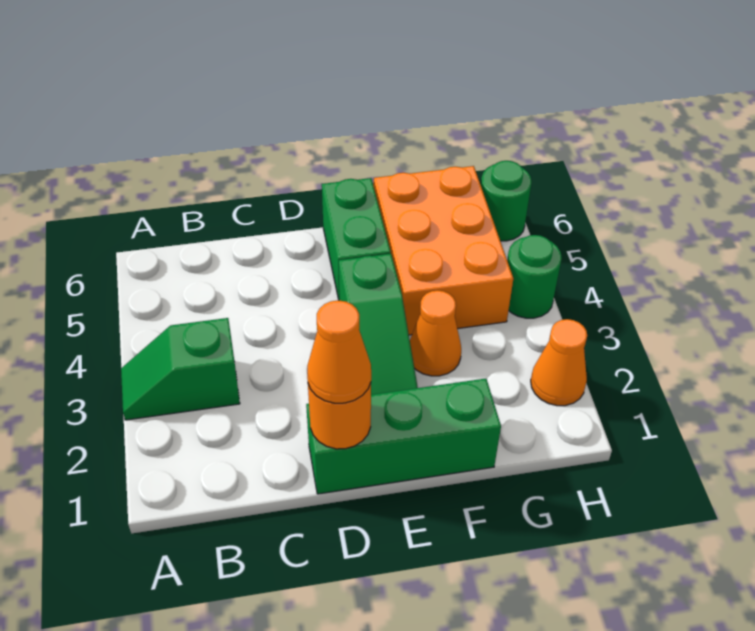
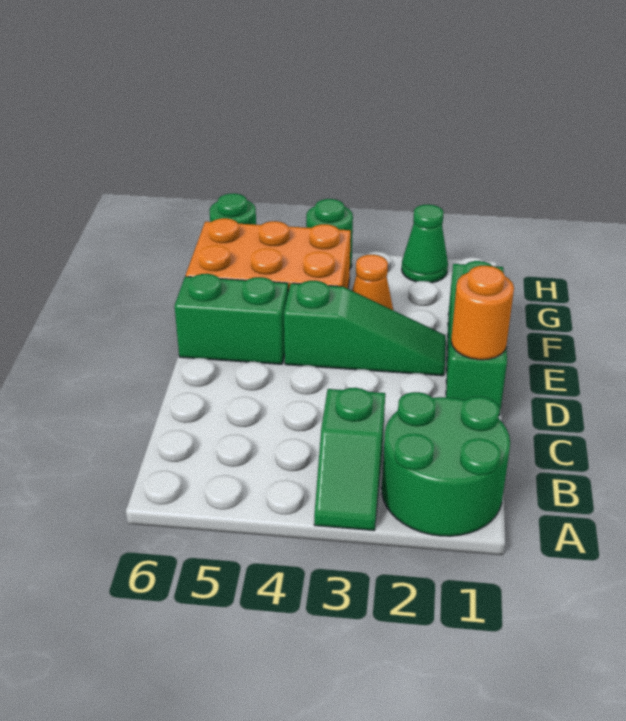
none -> green 2x2 round brick [382,392,510,536]
orange 1x1 cone [307,300,371,403] -> none
orange 1x1 cone [531,319,587,406] -> green 1x1 cone [402,204,448,283]

